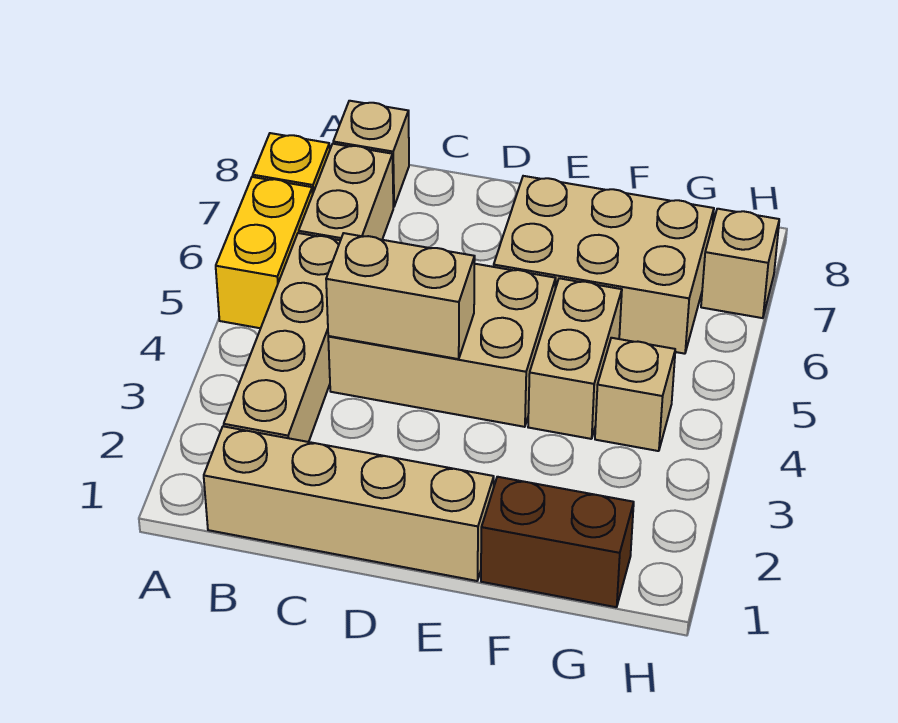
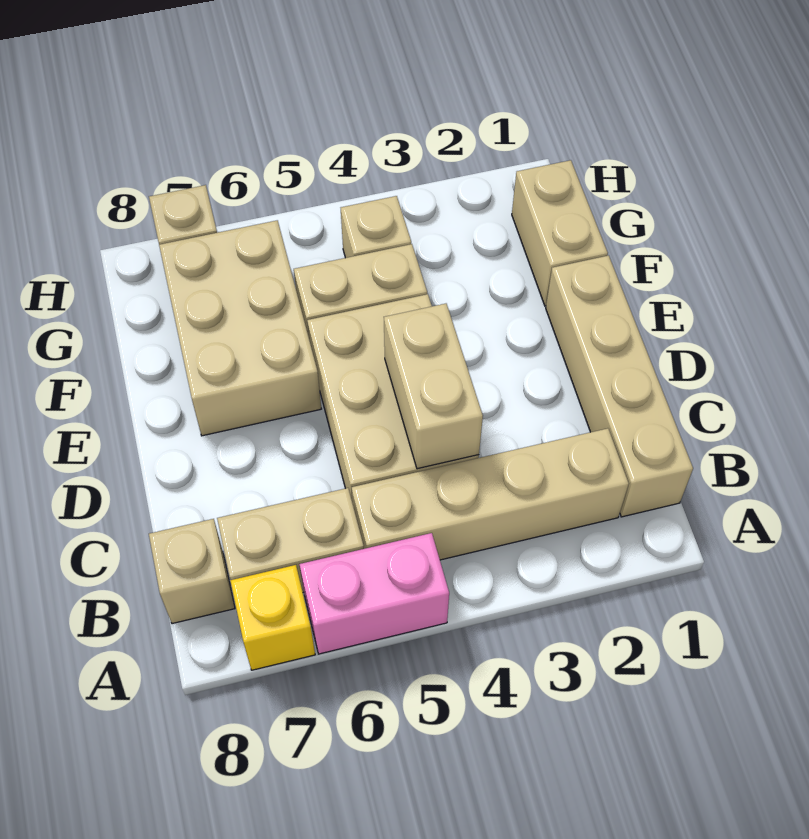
yellow 1x2 brick [216,177,313,328] -> pink 1x2 brick [299,533,449,654]
brown 1x2 brick [481,477,634,607] -> tan 1x2 brick [512,160,608,306]

